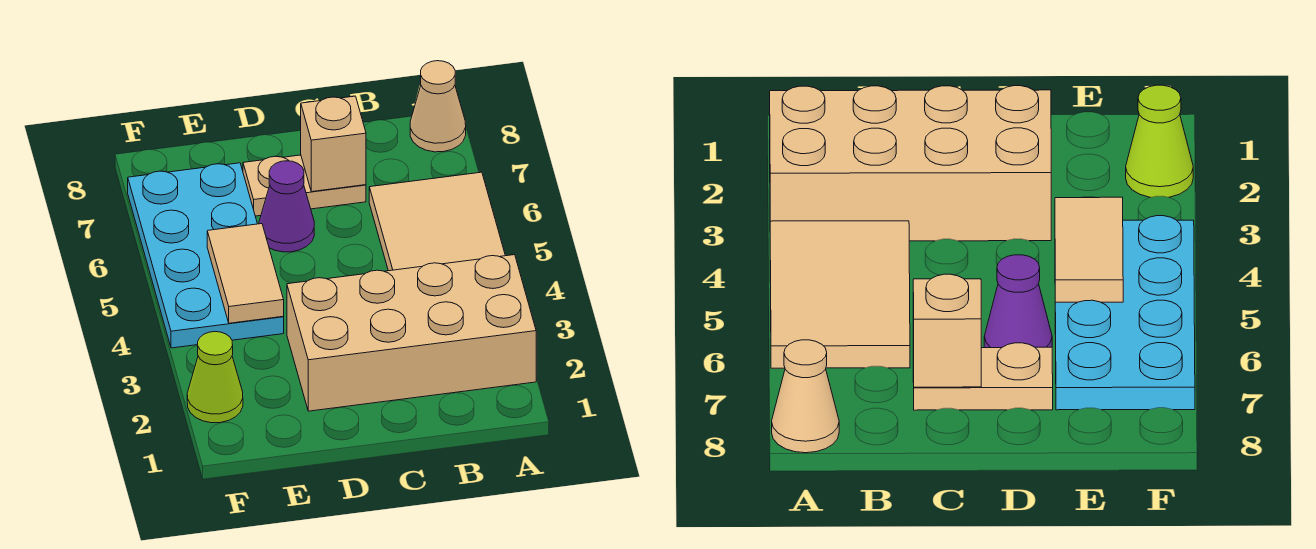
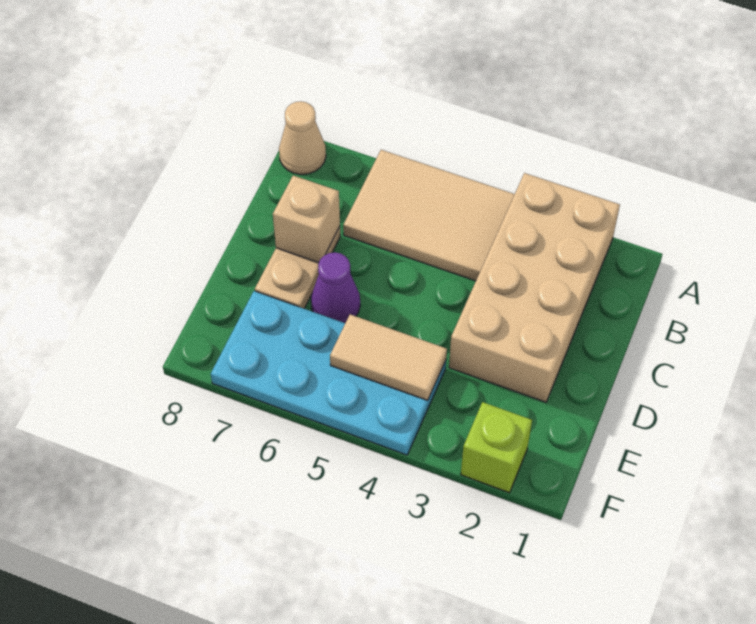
lime 1x1 cone [187,332,243,423] -> lime 1x1 brick [461,402,532,493]

